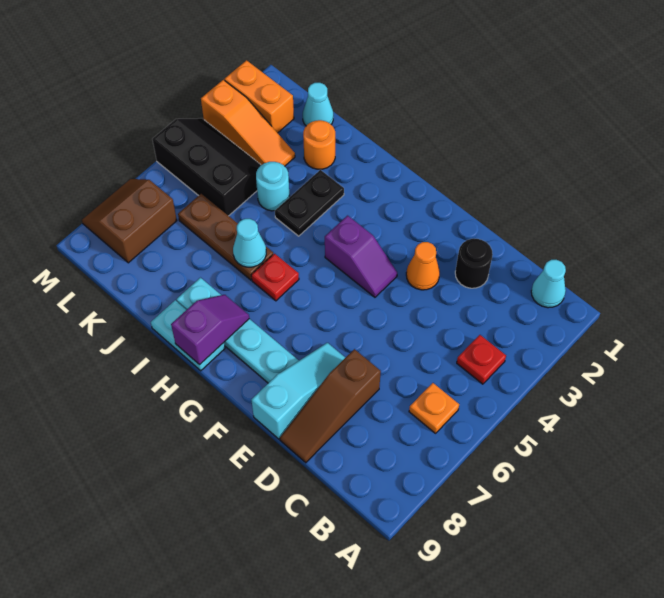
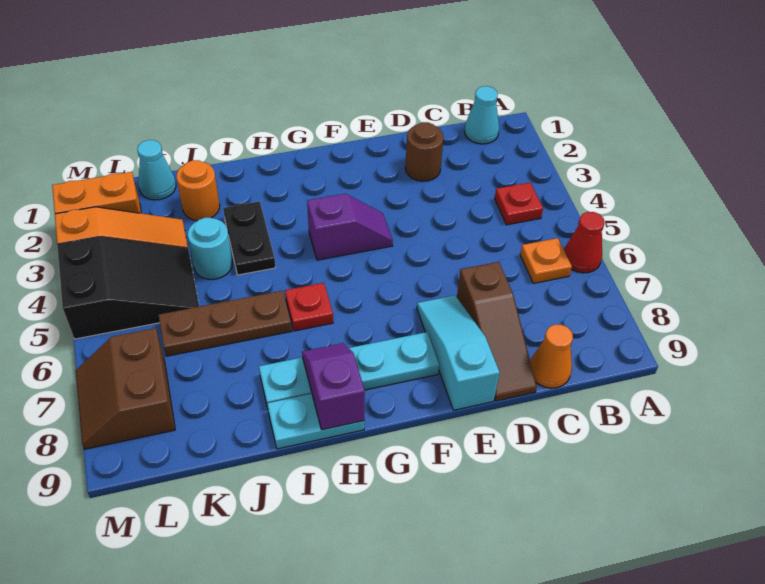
none -> red 1x1 cone [564,212,604,273]
black 1x1 round brick [455,239,493,288] -> brown 1x1 round brick [405,122,443,181]
orange 1x1 cone [406,242,440,290] -> orange 1x1 cone moved to [530,325,573,388]
cyan 1x1 cone [233,219,266,267] -> none
black 2x3 slope [152,118,261,216] -> black 2x3 slope turned to [57,237,199,339]

